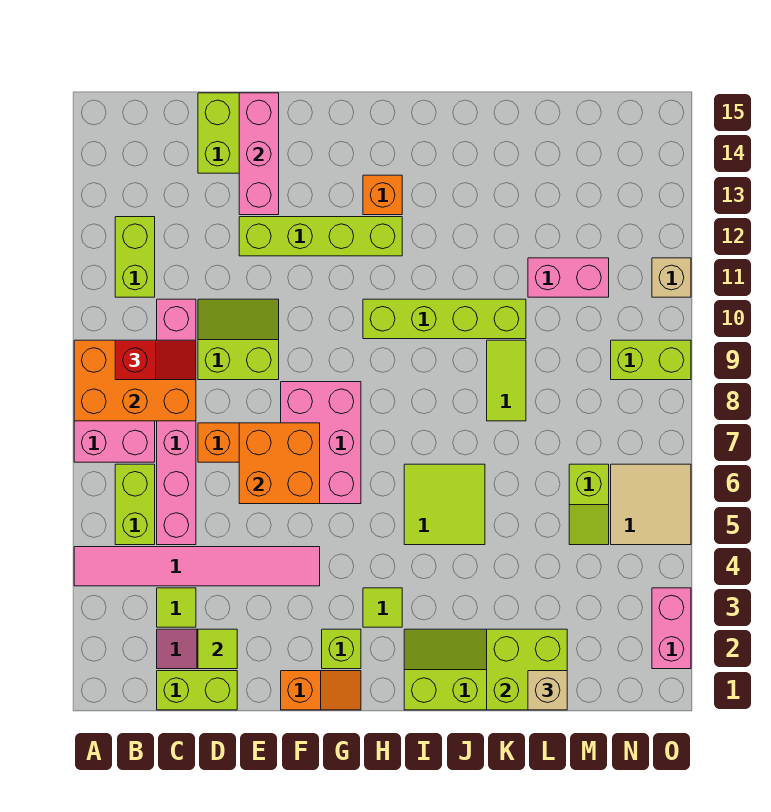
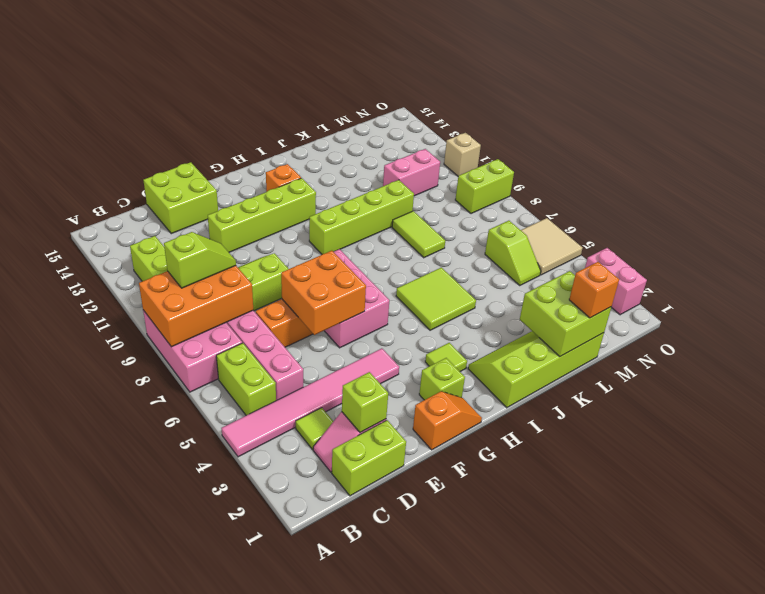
red 1x2 slope [115,340,196,380] -> lime 1x2 slope [164,232,236,288]
lime 1x1 tile [198,629,237,669] -> lime 1x1 brick [342,372,388,433]
pink 1x3 brick [239,93,279,215] -> none
tan 1x1 brick [528,671,567,710] -> orange 1x1 brick [569,262,619,318]

